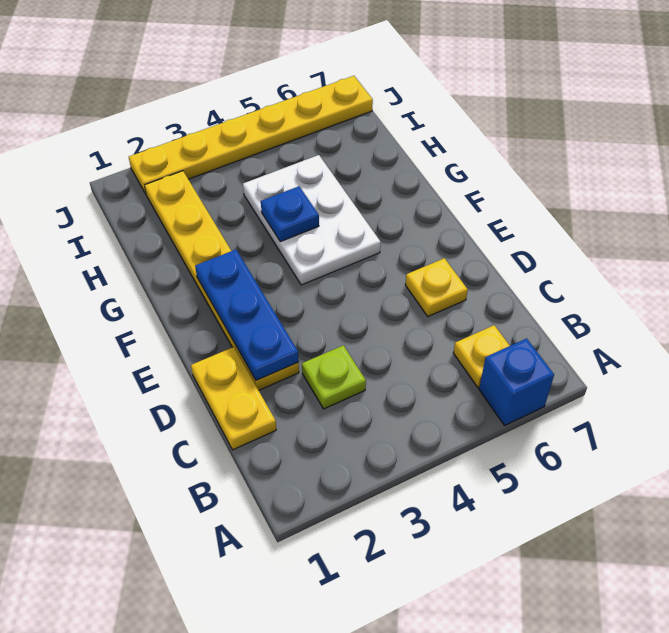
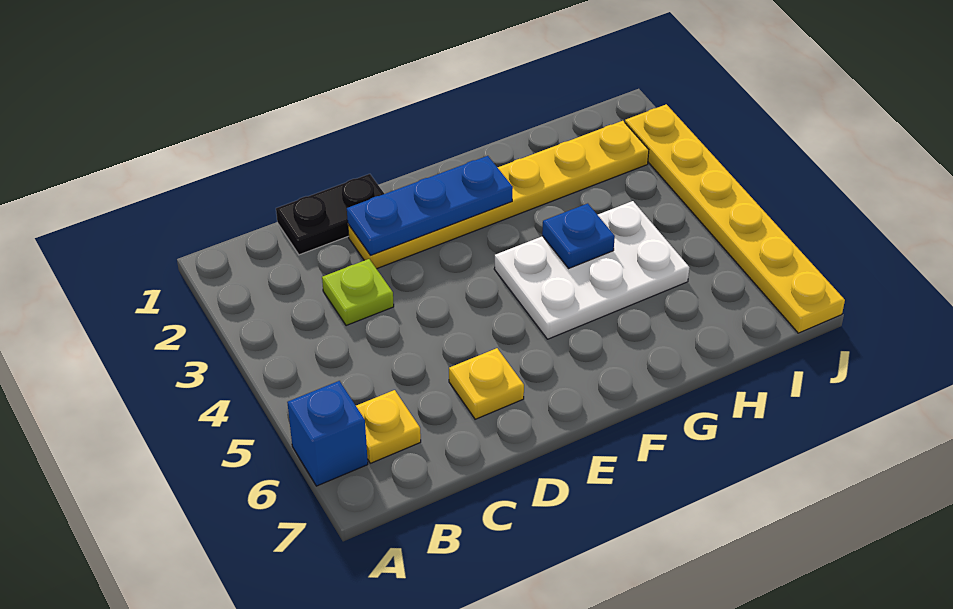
yellow 1x2 plate [191,347,276,450] -> black 1x2 plate [276,174,384,255]

